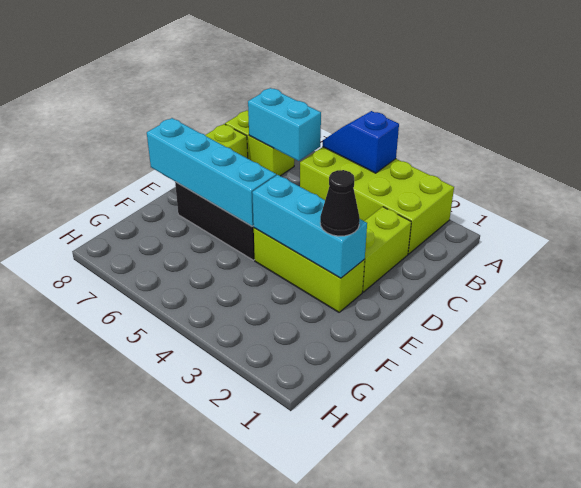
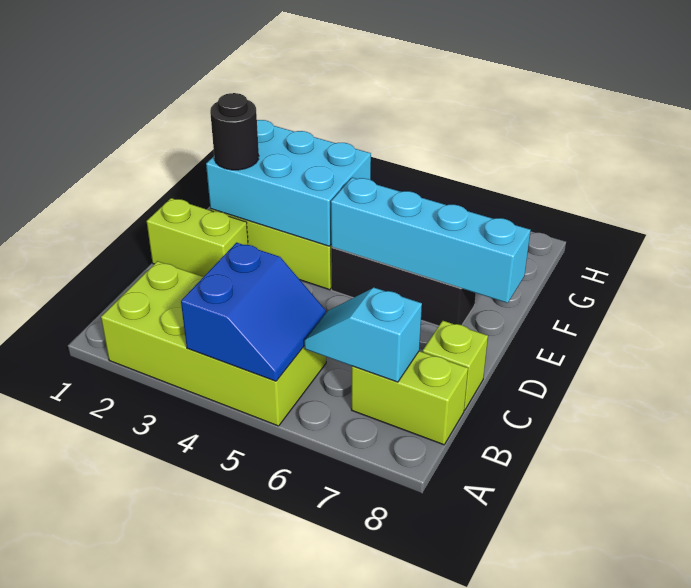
blue 1x2 slope [323,111,399,173] -> blue 2x2 slope [181,243,326,381]
cyan 1x2 brick [248,88,321,161] -> cyan 1x2 slope [304,288,422,382]
lime 1x2 brick [362,207,411,292] -> lime 1x2 brick turned to [147,198,248,277]
cyan 1x3 brick [252,175,367,278] -> cyan 2x3 brick [206,120,371,246]
black 1x1 cone [320,170,360,236] -> black 1x1 round brick [210,93,259,170]

